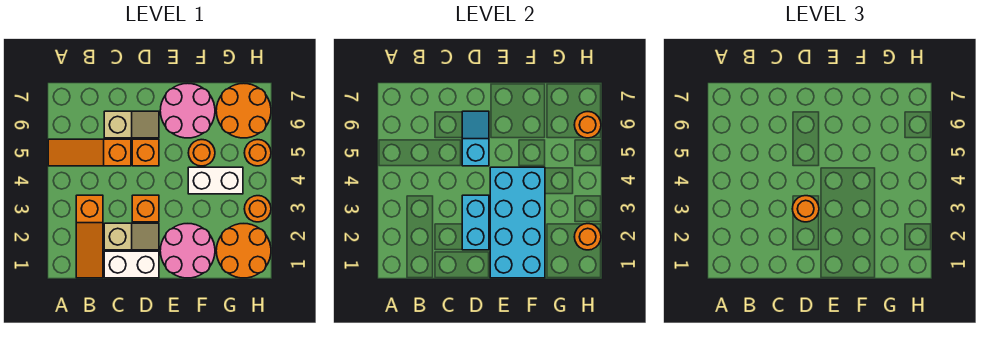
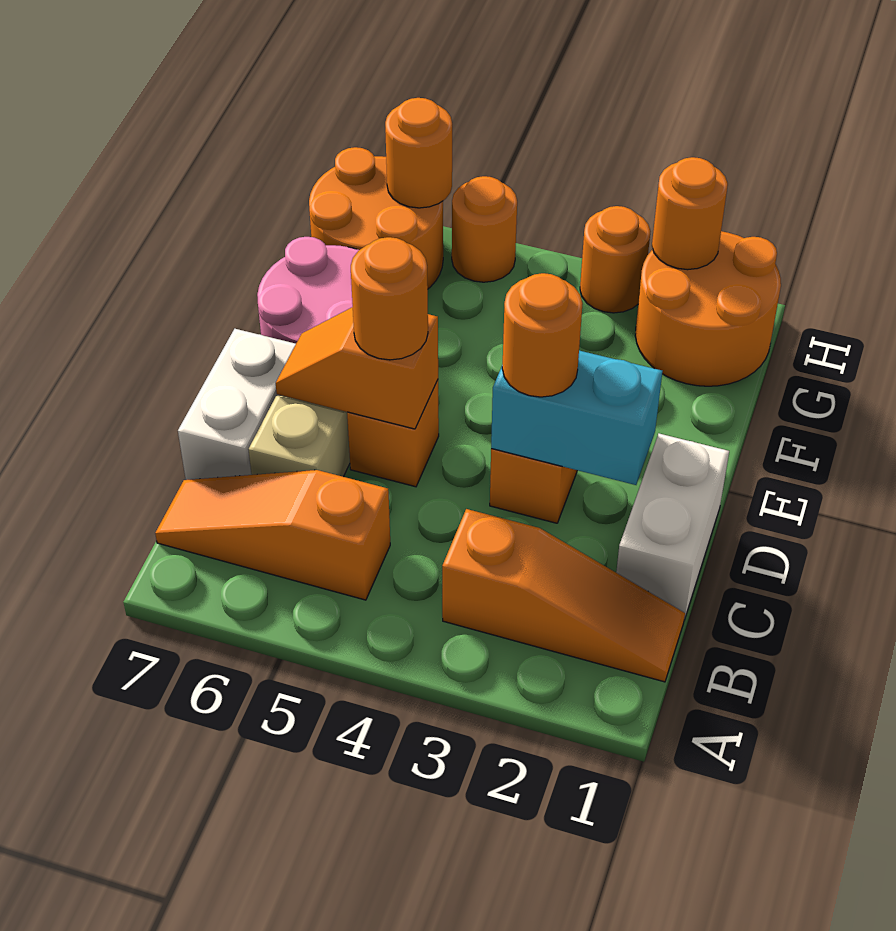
orange 1x3 slope [48,139,131,166] -> orange 1x3 slope turned to [155,470,390,600]
tan 1x2 slope [104,223,159,250] -> none
cyan 1x2 slope [462,111,489,166] -> orange 1x2 slope [276,307,438,429]
pink 2x2 round brick [160,224,215,278] -> none
cyan 2x4 brick [490,167,545,278] -> none
white 1x2 brick [188,167,243,194] -> white 1x2 brick moved to [178,329,296,480]
orange 1x1 round brick [188,140,215,166] -> orange 1x1 round brick moved to [351,237,428,360]

